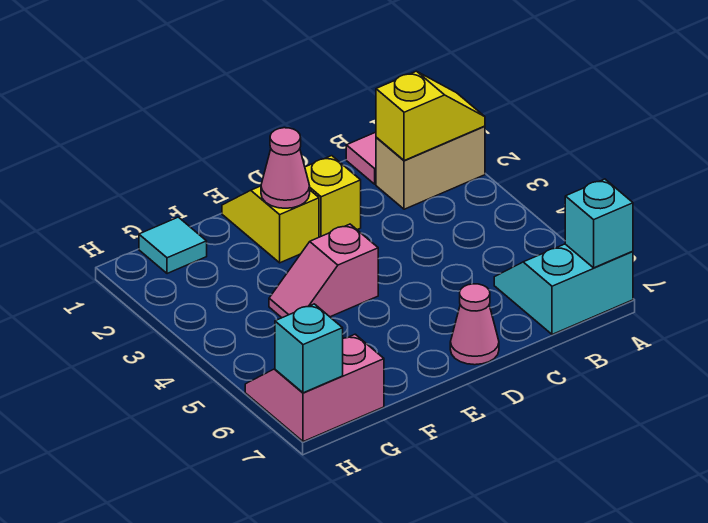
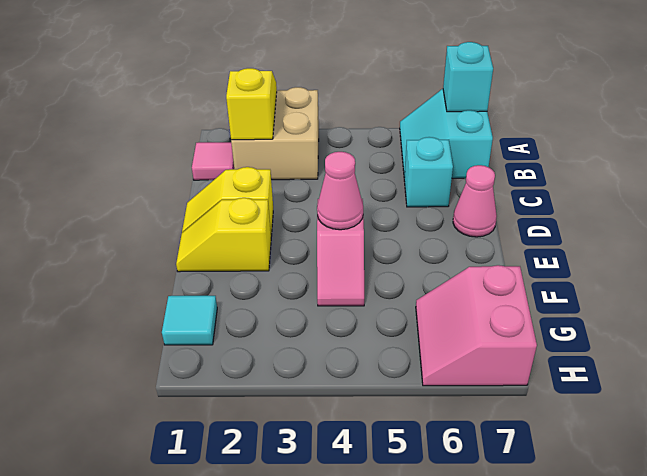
tan 1x2 brick [376,126,485,209] -> tan 2x2 brick [231,87,319,180]
pink 1x1 cone [261,128,310,208] -> pink 1x1 cone moved to [317,152,363,230]
cyan 1x1 brick [275,304,343,393] -> cyan 1x1 brick moved to [404,137,453,207]

